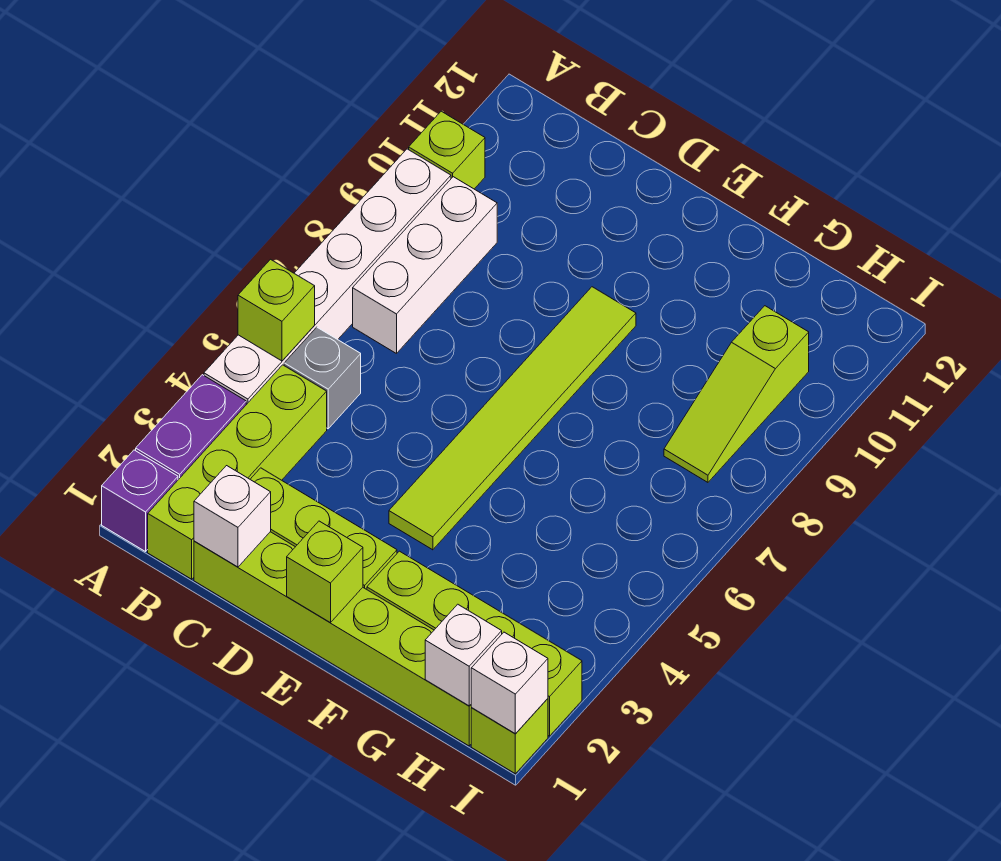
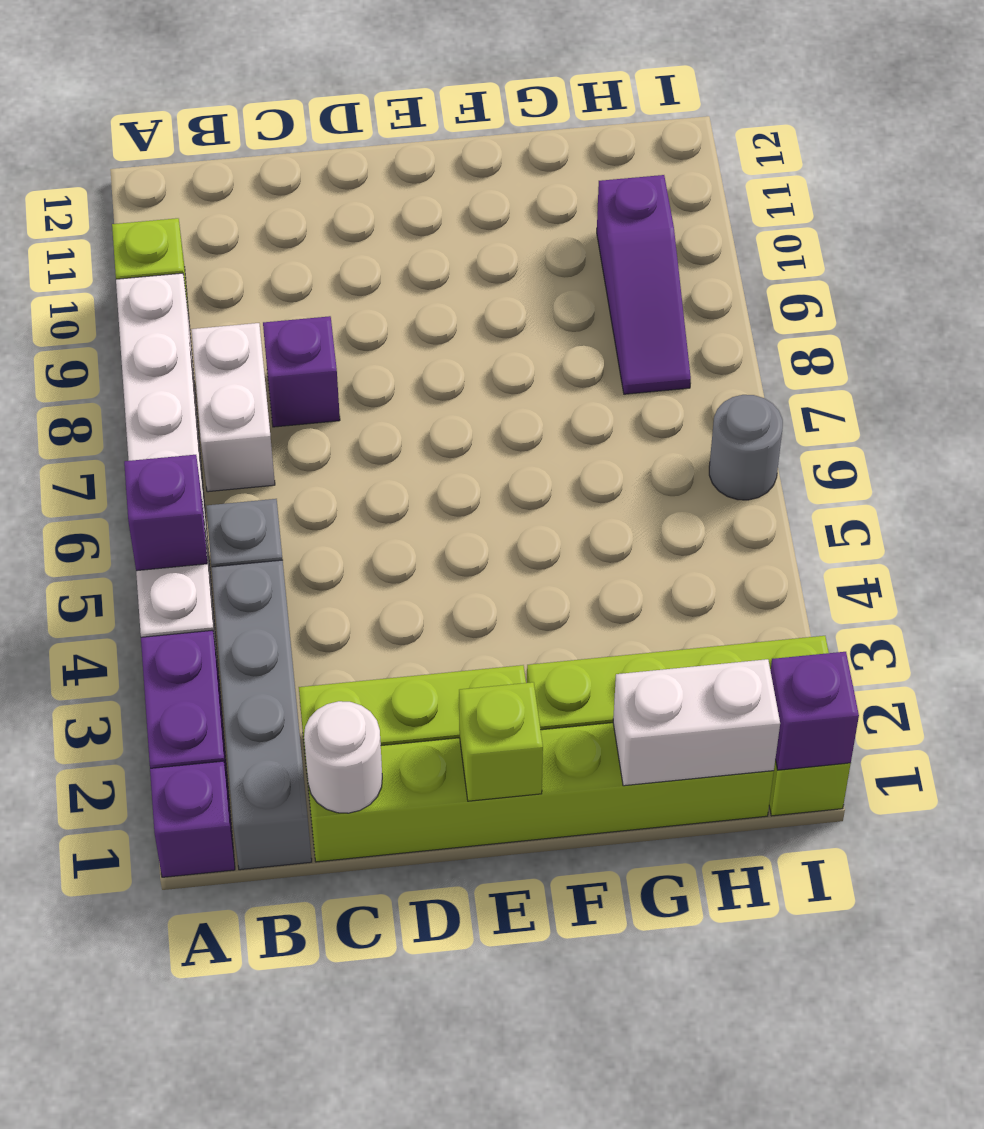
lime 1x1 brick [238,259,315,361] -> purple 1x1 brick [124,455,207,571]
lime 1x4 brick [148,365,327,579] -> grey 1x4 brick [211,560,312,870]
white 1x3 brick [353,177,497,354] -> white 1x2 brick [191,323,275,492]
white 1x1 brick [194,466,271,567] -> white 1x1 round brick [304,701,382,813]
none -> purple 1x1 brick [263,316,340,427]
lime 1x6 tile [389,287,636,550] -> none
white 1x1 brick [425,604,502,706] -> white 1x2 brick [613,659,780,786]
lime 1x3 slope [664,306,809,482] -> purple 1x3 slope [597,175,691,394]
white 1x1 brick [471,632,548,734] -> purple 1x1 brick [771,652,859,770]
none -> grey 1x1 round brick [709,395,783,500]

